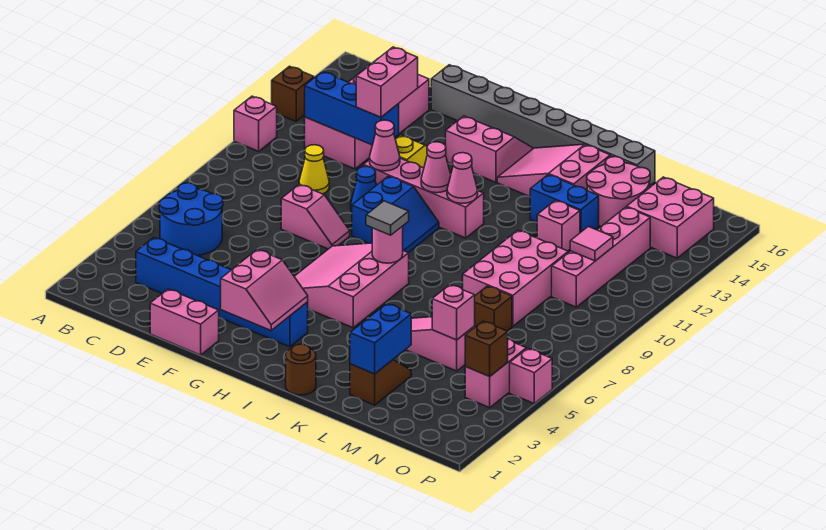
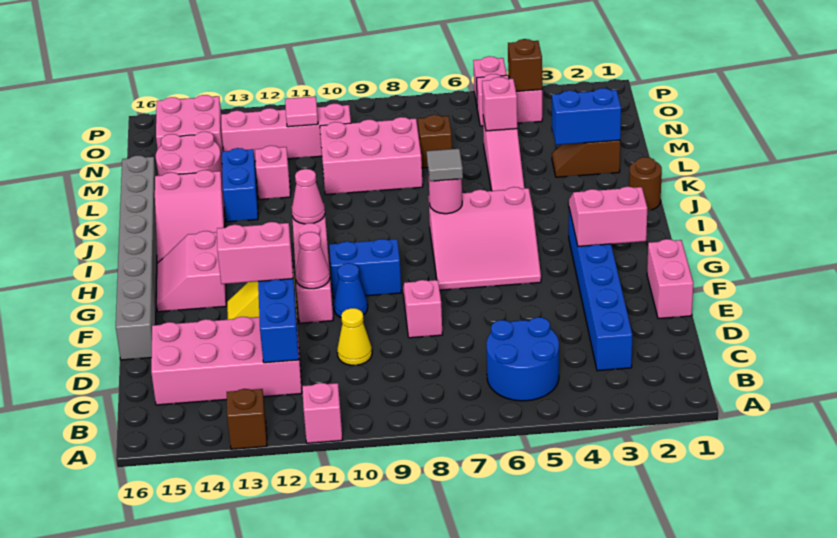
pink 1x1 cone [421,142,451,193] -> none

